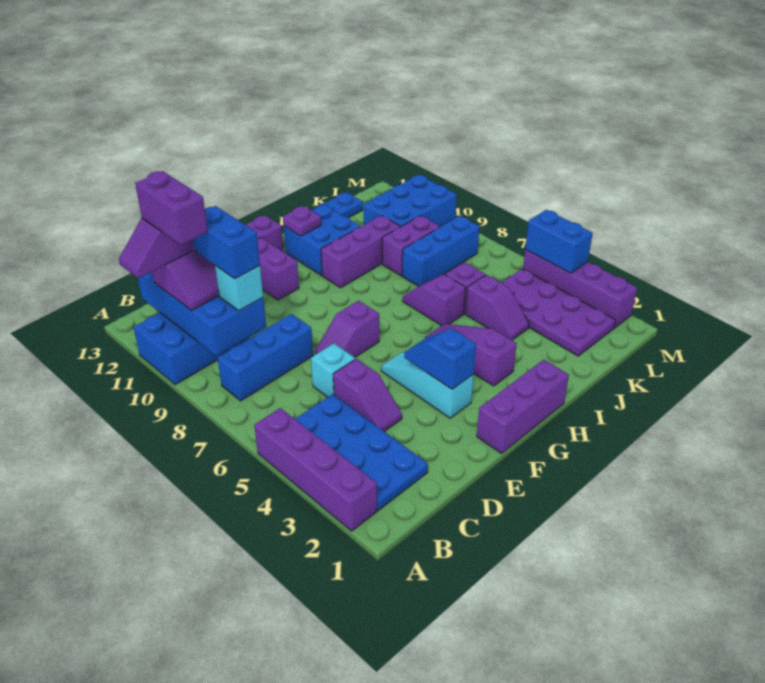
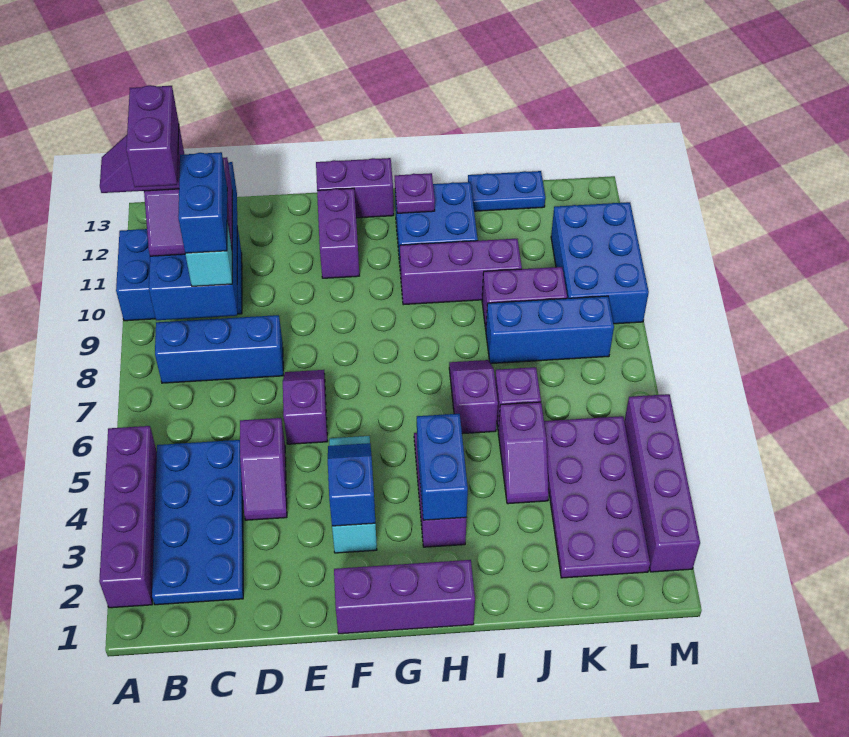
cyan 1x1 brick [311,344,355,397] -> none
purple 1x2 slope [315,301,379,357] -> purple 1x2 slope turned to [283,370,328,444]
blue 2x3 brick [363,175,457,227] -> blue 2x3 brick turned to [551,202,649,324]
blue 1x2 brick [525,210,593,273] -> blue 1x2 brick moved to [417,414,468,520]

